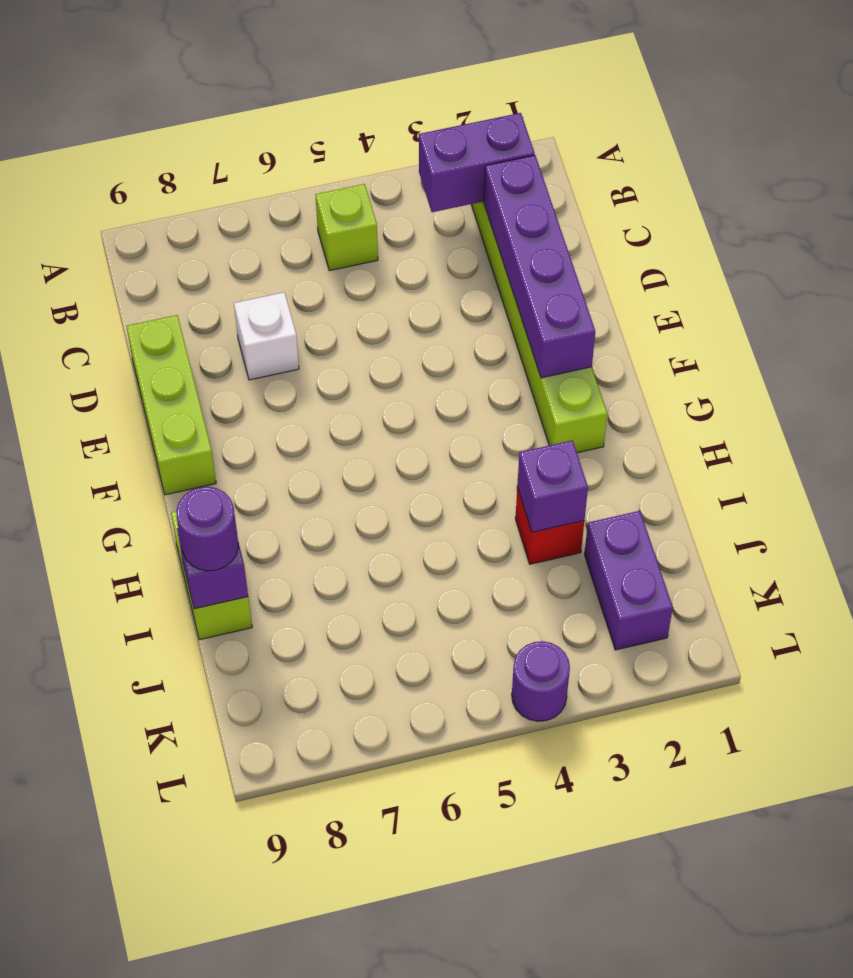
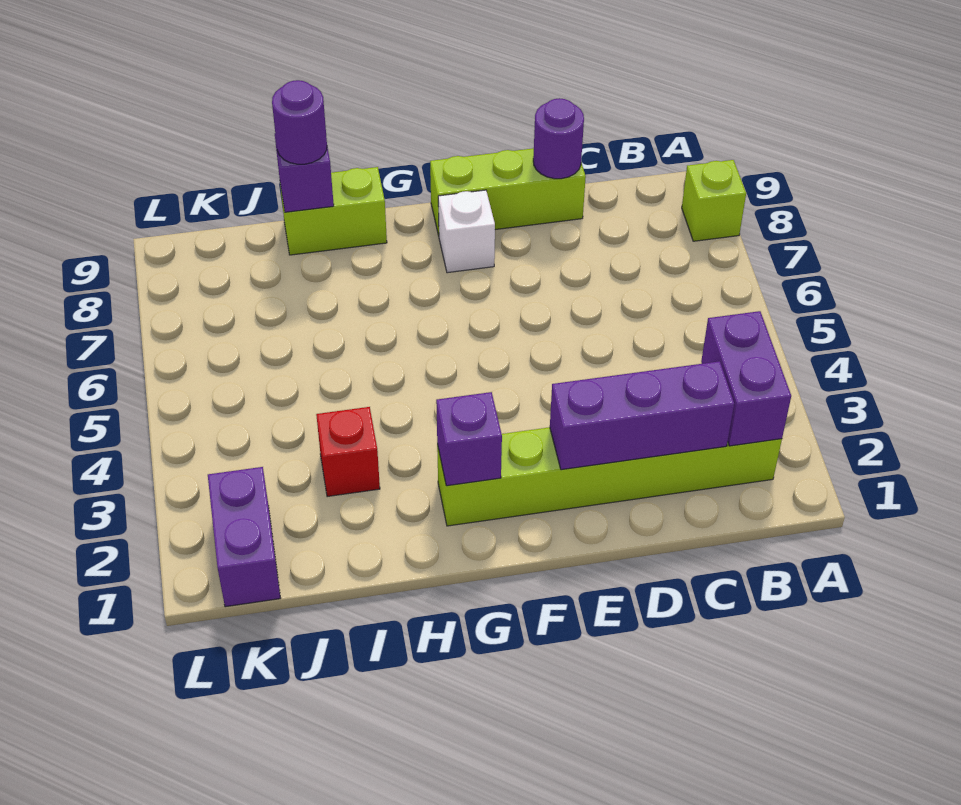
lime 1x1 brick [315,184,378,271] -> lime 1x1 brick moved to [682,160,746,241]
purple 1x4 brick [484,155,595,378] -> purple 1x3 brick [550,361,734,470]
white 1x1 brick [234,292,299,380] -> white 1x1 brick moved to [438,190,495,273]
purple 1x1 brick [517,440,588,532] -> purple 1x1 brick moved to [436,392,502,486]
purple 1x2 brick [584,511,673,650] -> purple 1x2 brick turned to [208,467,280,607]
purple 1x1 round brick [512,641,570,721] -> purple 1x1 round brick moved to [533,98,584,179]

